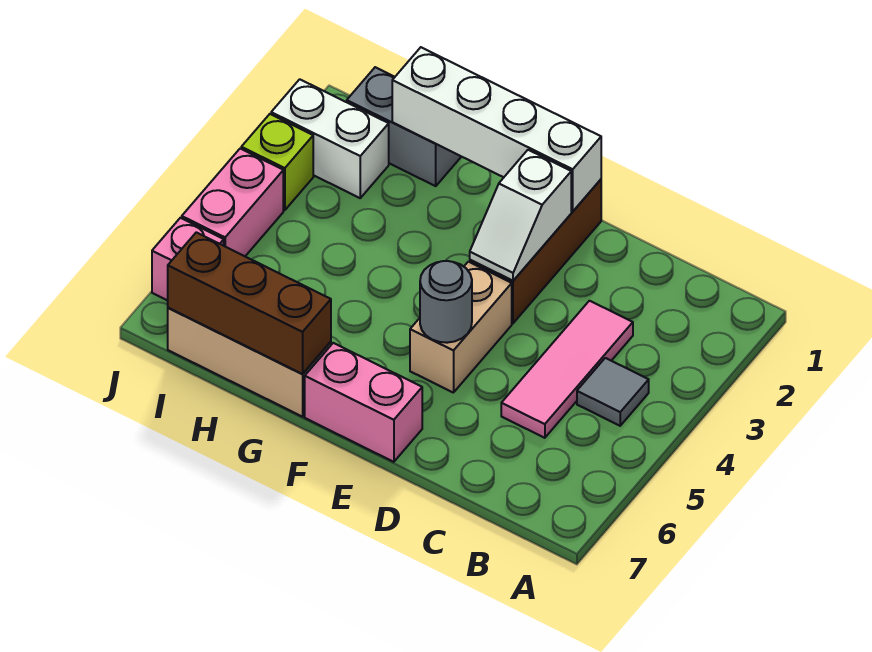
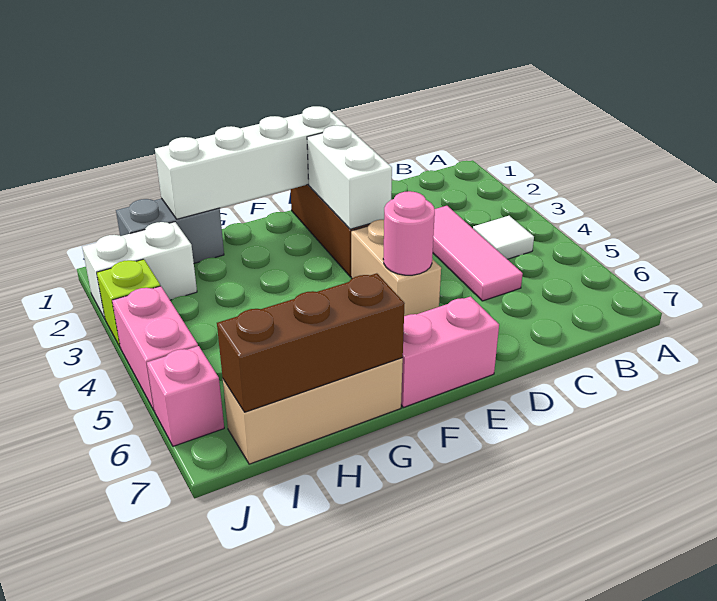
grey 1x1 tile [577,358,649,426] -> white 1x1 tile [473,216,534,259]
white 1x2 slope [470,150,571,281] -> white 1x2 brick [307,125,392,229]
grey 1x1 round brick [420,261,472,343] -> pink 1x1 round brick [383,191,435,275]

